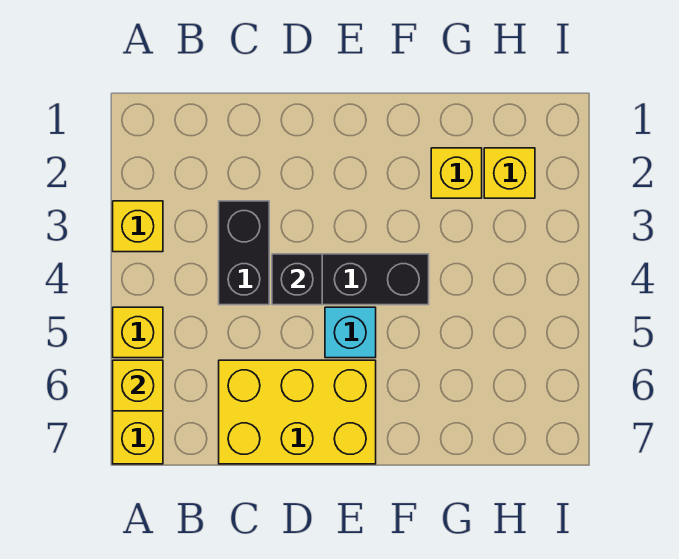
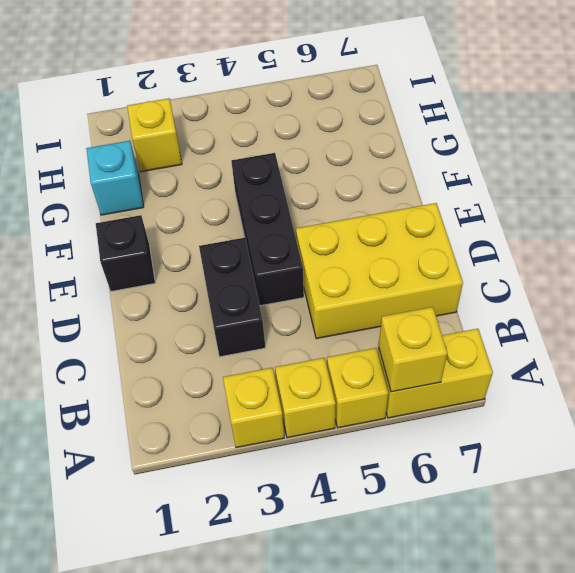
black 1x2 brick [219,201,269,305] -> black 1x2 brick turned to [199,238,265,357]
yellow 2x3 brick [219,360,376,464] -> yellow 2x3 brick turned to [296,203,463,339]
black 1x1 brick [272,254,322,305] -> black 1x1 brick moved to [96,215,155,291]
cyan 1x1 brick [325,307,376,358] -> cyan 1x1 brick moved to [86,141,144,215]
yellow 1x1 brick [431,148,482,198] -> yellow 1x1 brick moved to [275,358,336,438]

